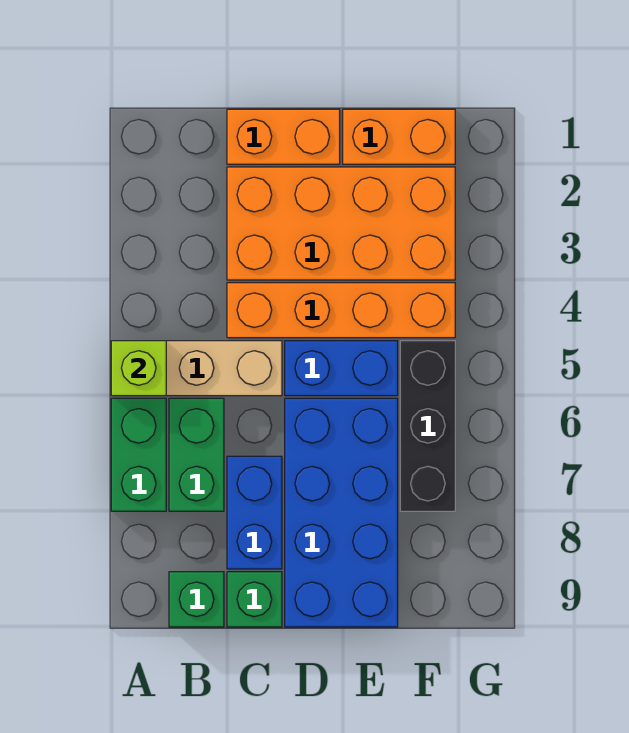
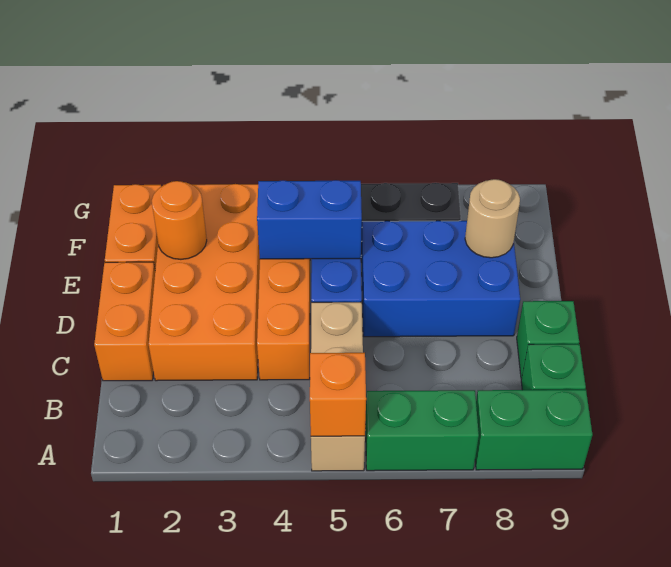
lime 1x1 brick [111,341,166,396] -> orange 1x1 brick [310,353,366,436]
green 1x2 brick [169,398,224,511] -> green 1x2 brick moved to [475,390,593,470]
blue 1x2 brick [227,456,282,569] -> blue 1x2 brick moved to [257,180,362,259]
blue 2x4 brick [285,398,398,627] -> blue 2x3 brick [361,221,520,337]
none -> orange 1x1 round brick [152,181,207,259]
none -> tan 1x1 round brick [465,179,520,258]

